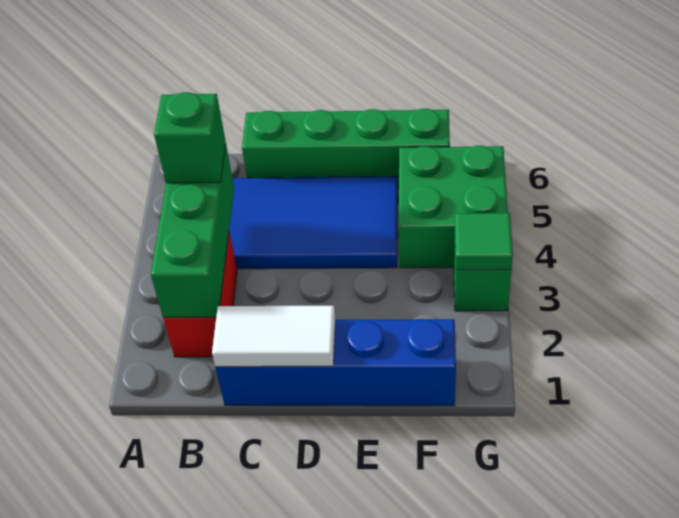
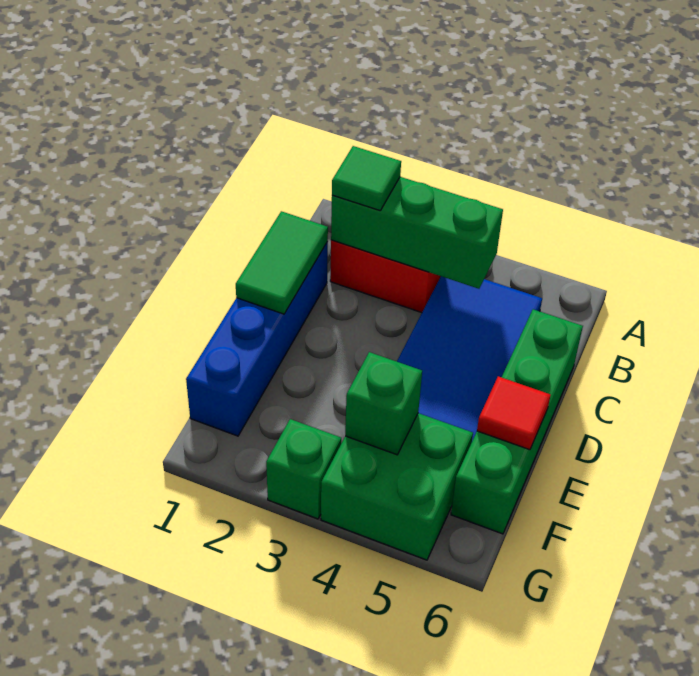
green 1x1 brick [154,92,226,183] -> green 1x1 brick moved to [345,352,422,455]
white 1x2 tile [212,306,336,367] -> green 1x2 tile [236,211,328,314]
none -> red 1x1 tile [477,376,550,450]
green 1x1 tile [455,213,513,270] -> green 1x1 tile moved to [332,146,401,211]

